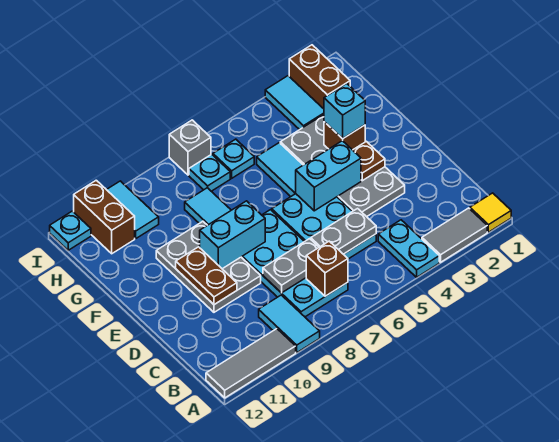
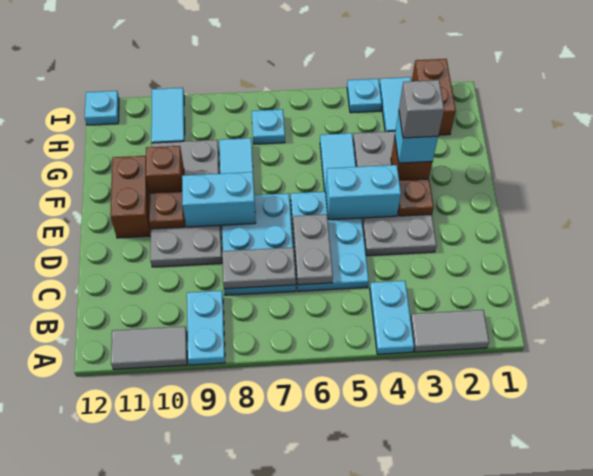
yellow 1x1 tile [470,193,511,232] -> none
cyan 1x2 tile [259,295,320,353] -> cyan 1x2 plate [187,291,225,365]
grey 1x3 tile [206,329,296,398] -> grey 1x2 tile [111,326,187,369]
cyan 2x4 plate [242,210,348,317] -> cyan 2x3 plate [222,193,296,295]
brown 1x1 brick [306,241,348,296] -> brown 1x1 brick moved to [146,146,184,193]
grey 1x2 plate [311,209,376,254] -> grey 1x2 plate turned to [293,214,333,285]
grey 2x3 plate [156,221,261,312] -> grey 2x4 plate [150,140,222,267]
brown 1x2 plate [176,247,237,305] -> brown 1x1 plate [149,191,185,229]
cyan 1x1 plate [213,139,254,178] -> cyan 1x1 plate moved to [347,79,382,113]
brown 1x2 brick [74,180,135,254] -> brown 1x2 brick moved to [110,156,151,238]
grey 1x1 brick [169,120,211,175] -> grey 1x1 brick moved to [399,80,444,138]

